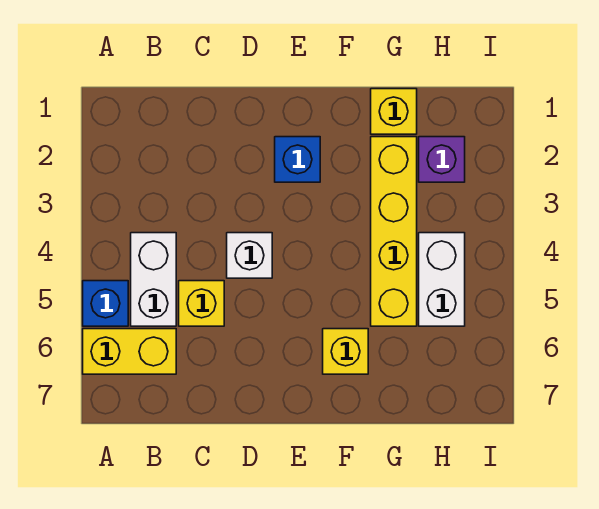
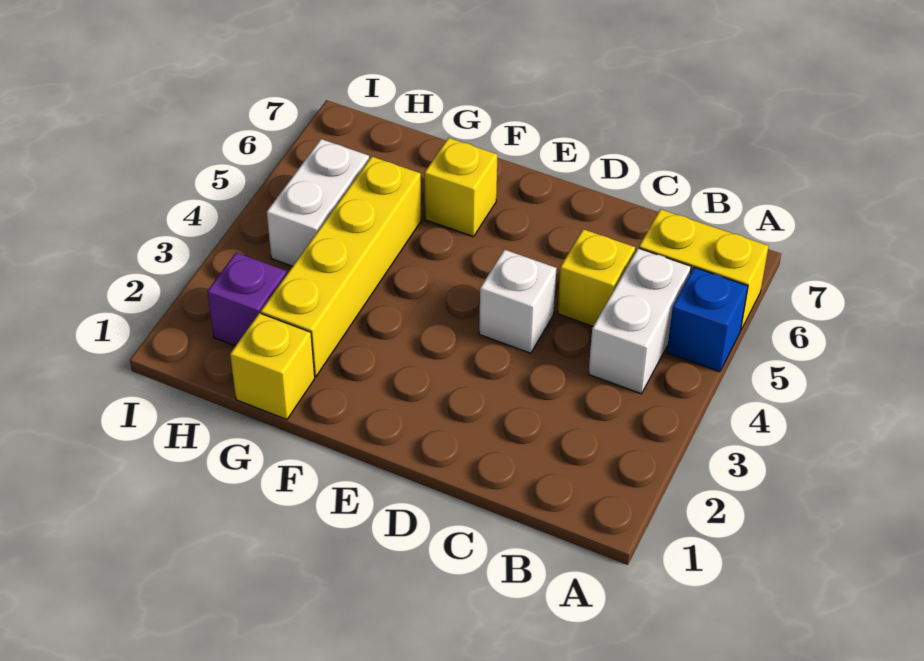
blue 1x1 brick [275,137,320,182] -> none

